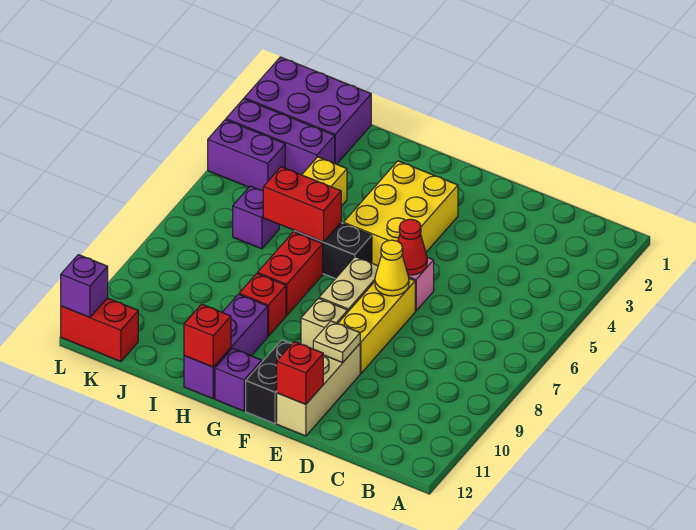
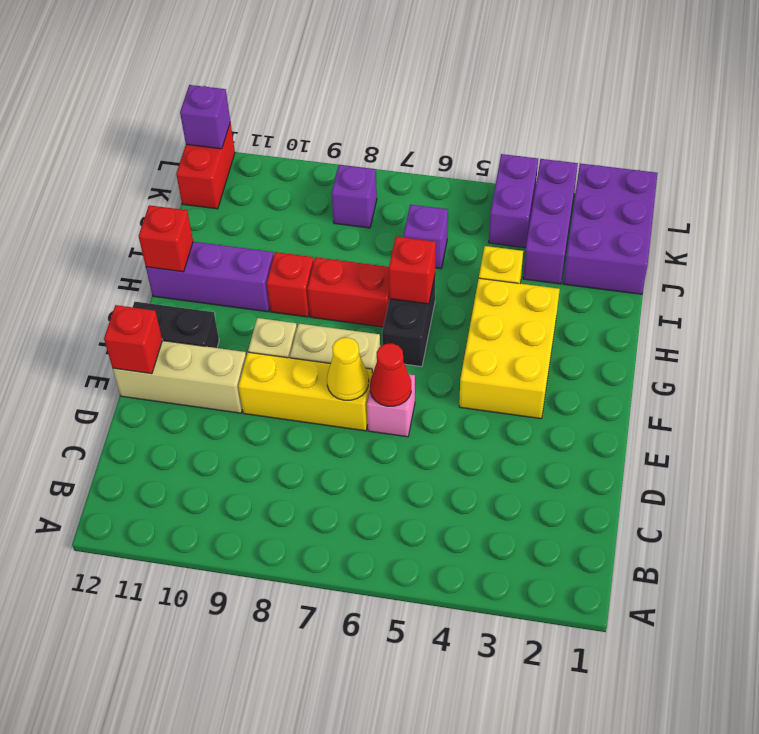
tan 1x1 plate [313,321,360,363] -> none
yellow 2x3 brick [344,161,458,266] -> yellow 2x3 brick turned to [459,278,560,419]
purple 1x1 brick [215,348,262,411] -> purple 1x1 brick moved to [331,165,377,228]
red 1x2 brick [263,167,341,242] -> red 1x1 brick [389,237,436,304]

